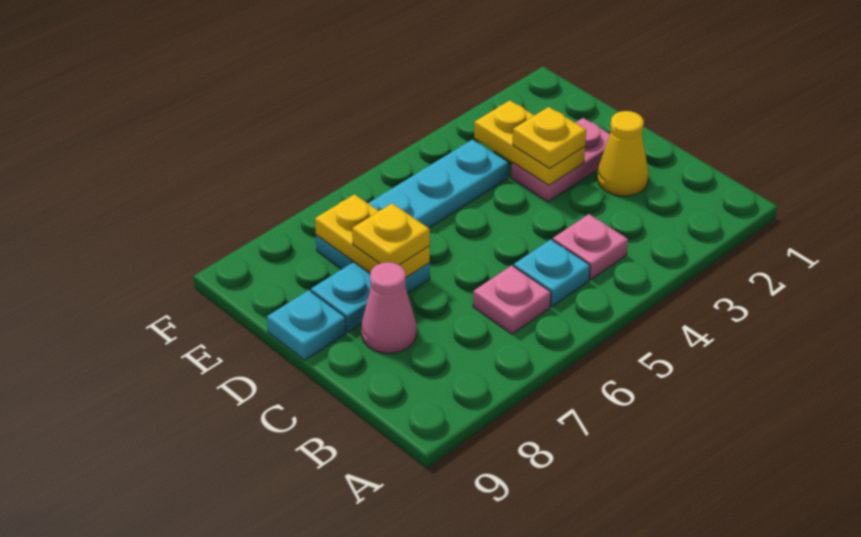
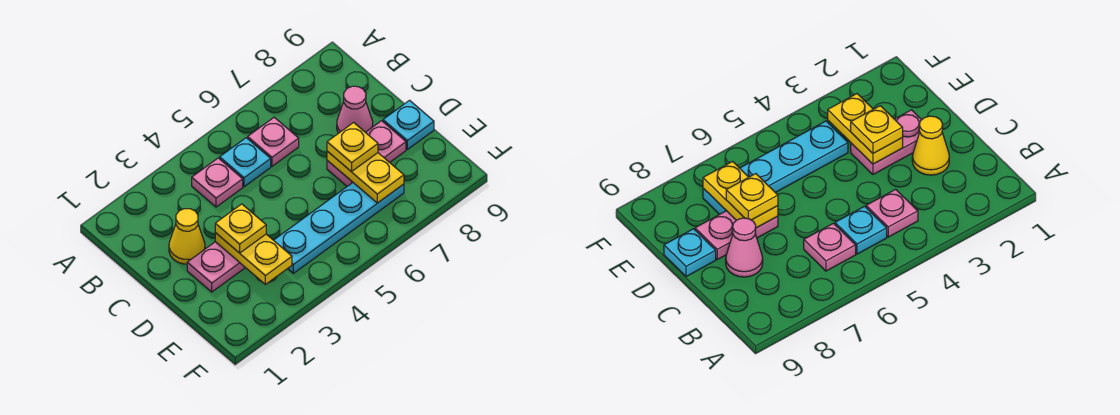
cyan 1x2 plate [311,262,430,332] -> pink 1x2 plate [327,121,406,186]

